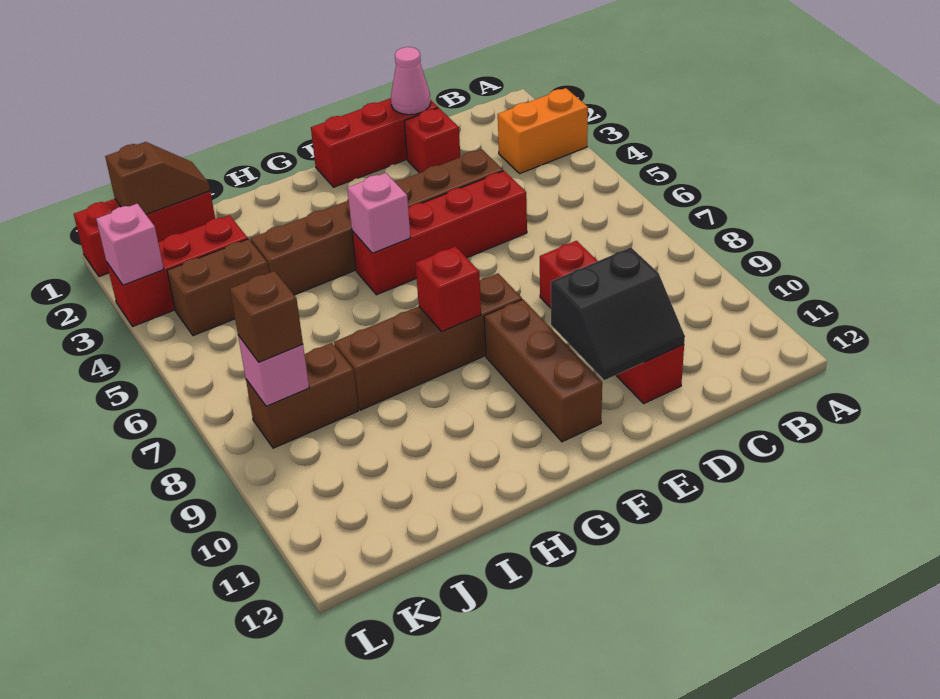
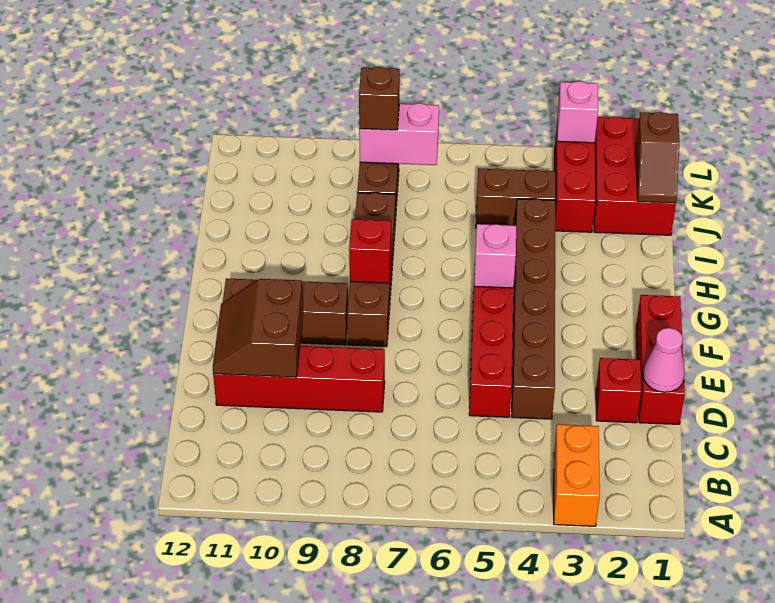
black 2x2 slope [551,247,685,380] -> brown 2x2 slope [213,279,303,377]
red 1x3 brick [74,191,215,277] -> red 2x3 brick [594,117,676,235]
brown 1x2 brick [167,239,269,336] -> brown 1x2 brick turned to [476,168,555,227]
pink 1x1 brick [238,335,309,406] -> pink 1x2 brick [359,103,439,165]

